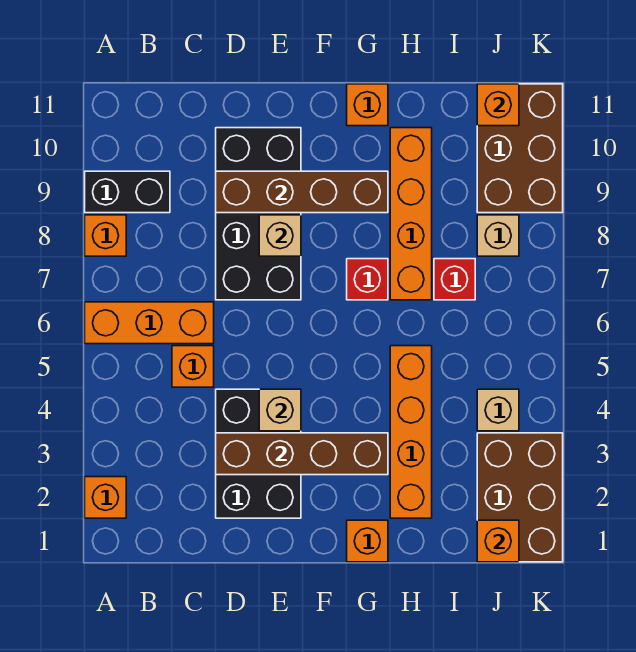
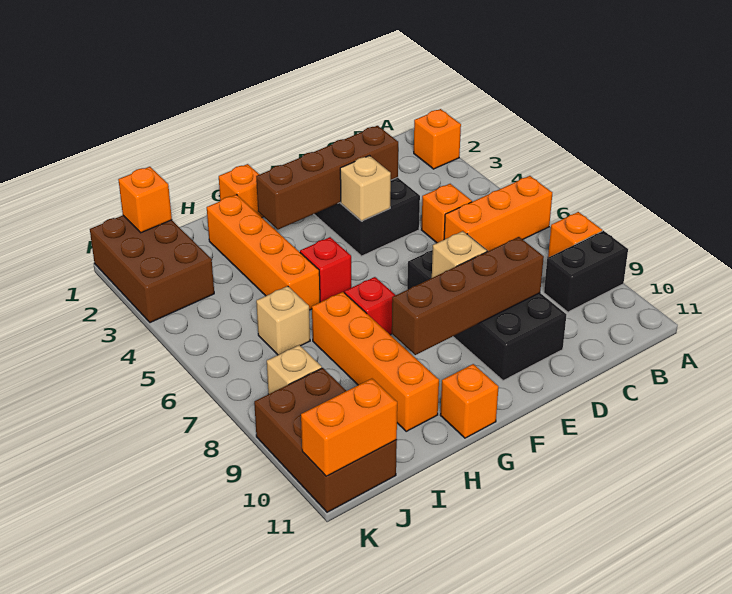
red 1x1 brick [434,259,475,300] -> red 1x1 brick moved to [300,237,351,302]
tan 1x1 brick [477,389,519,431] -> tan 1x1 brick moved to [256,286,310,355]
orange 1x1 brick [477,84,519,126] -> orange 1x2 brick [301,379,397,476]

